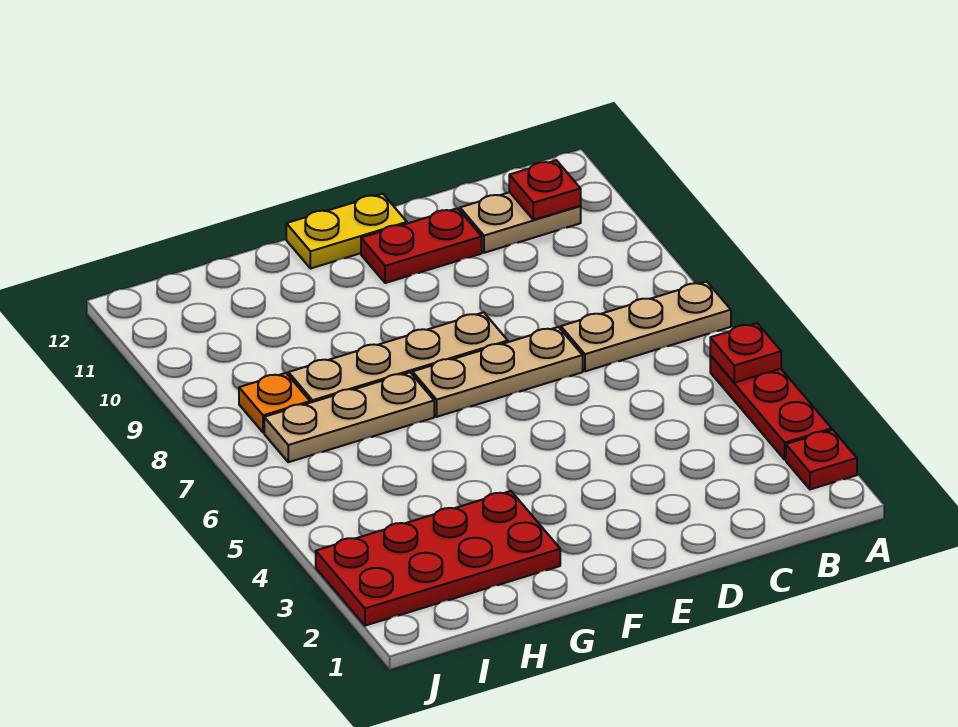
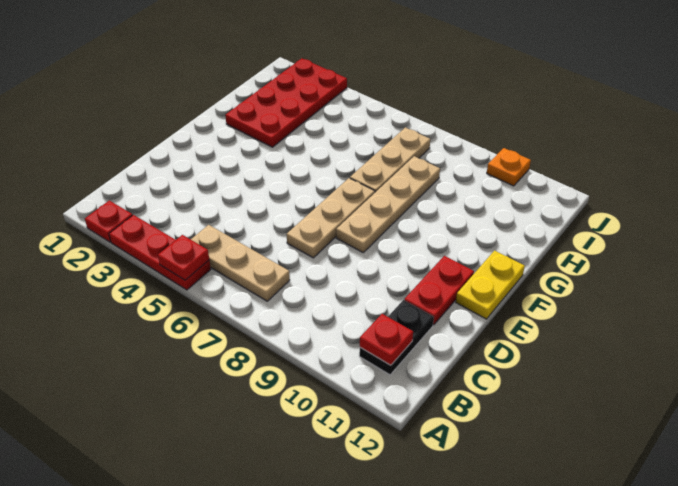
tan 1x3 plate [561,282,731,371] -> tan 1x3 plate turned to [191,225,290,301]
tan 1x2 plate [460,192,581,253] -> black 1x2 plate [359,300,434,375]
orange 1x1 plate [239,373,310,433] -> orange 1x1 plate moved to [487,148,531,186]

